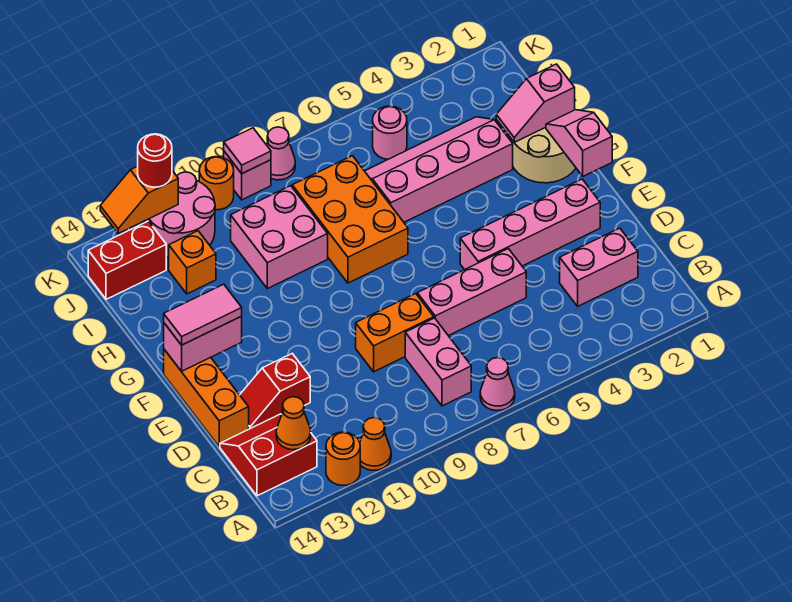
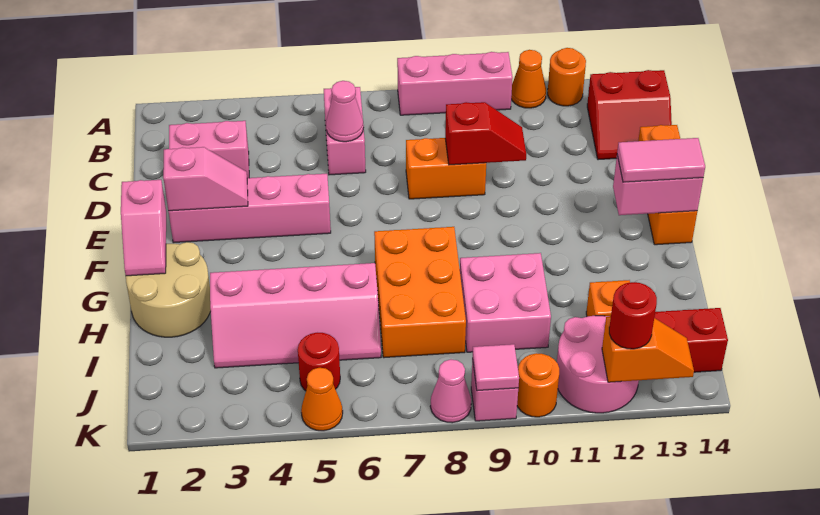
pink 1x1 cone [480,358,515,411] -> pink 1x1 cone moved to [326,81,364,142]
pink 1x2 brick [405,318,471,406] -> pink 1x2 brick moved to [324,87,366,175]
orange 1x1 cone [276,397,311,450] -> orange 1x1 cone moved to [301,368,343,431]
pink 1x3 brick [417,249,526,336] -> pink 1x3 brick moved to [397,52,513,115]
red 1x2 slope [240,354,310,429] -> red 1x2 slope moved to [445,102,526,165]
pink 1x2 slope [496,64,575,142] -> pink 1x2 slope moved to [163,147,248,211]
pink 1x1 round brick [373,106,407,159] -> red 1x1 round brick [298,333,340,391]

